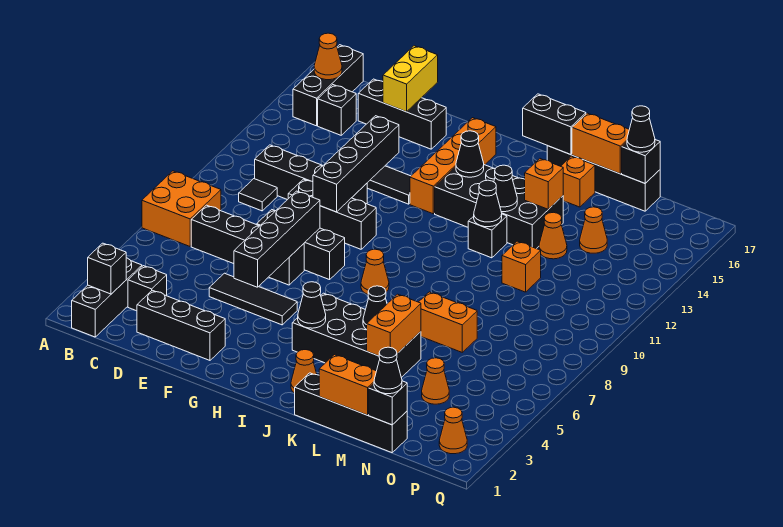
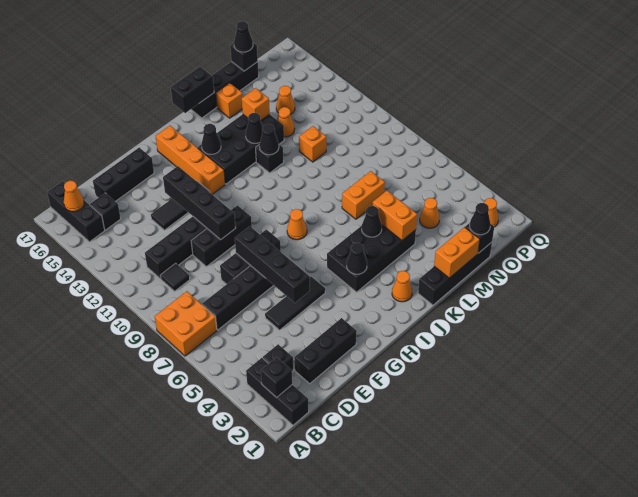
yellow 1x2 brick [383,46,438,112] -> none
orange 1x2 brick [572,113,629,174] -> none

